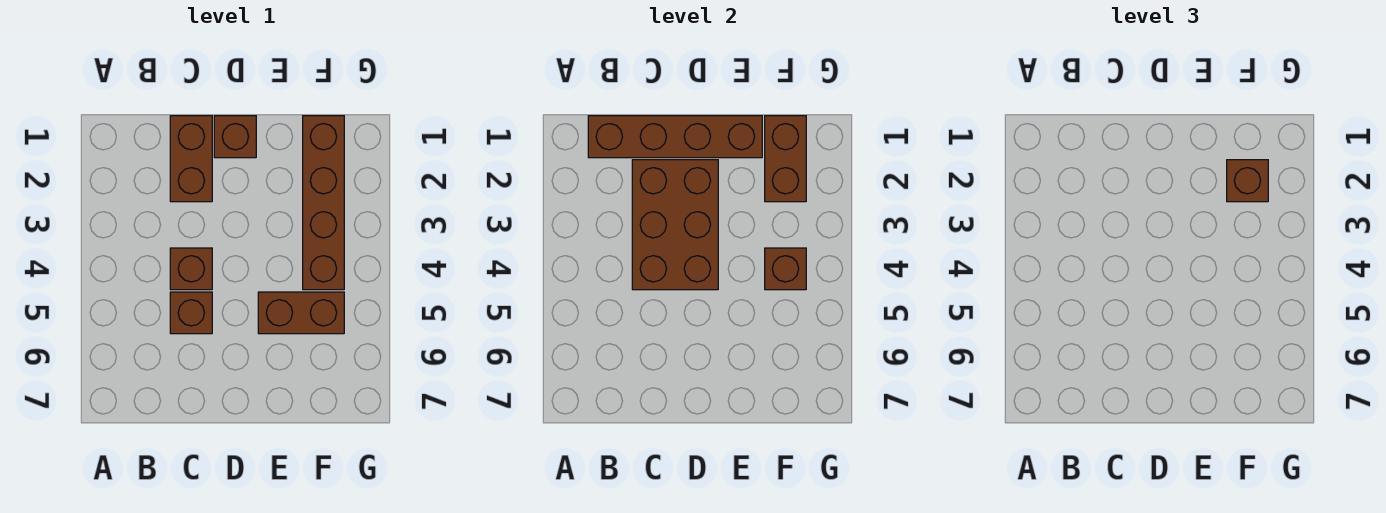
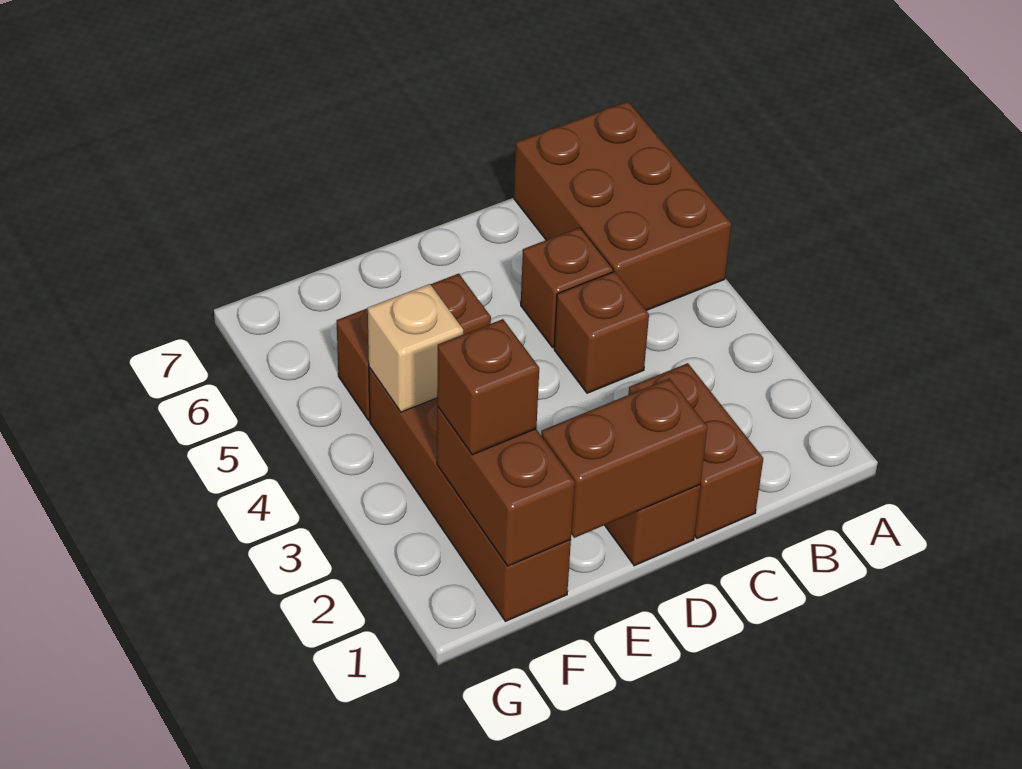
brown 1x4 brick [588,116,762,158] -> brown 1x2 brick [541,378,707,538]
brown 2x3 brick [632,160,718,290] -> brown 2x3 brick moved to [514,101,731,311]
brown 1x1 brick [765,248,806,290] -> tan 1x1 brick [368,284,463,412]

